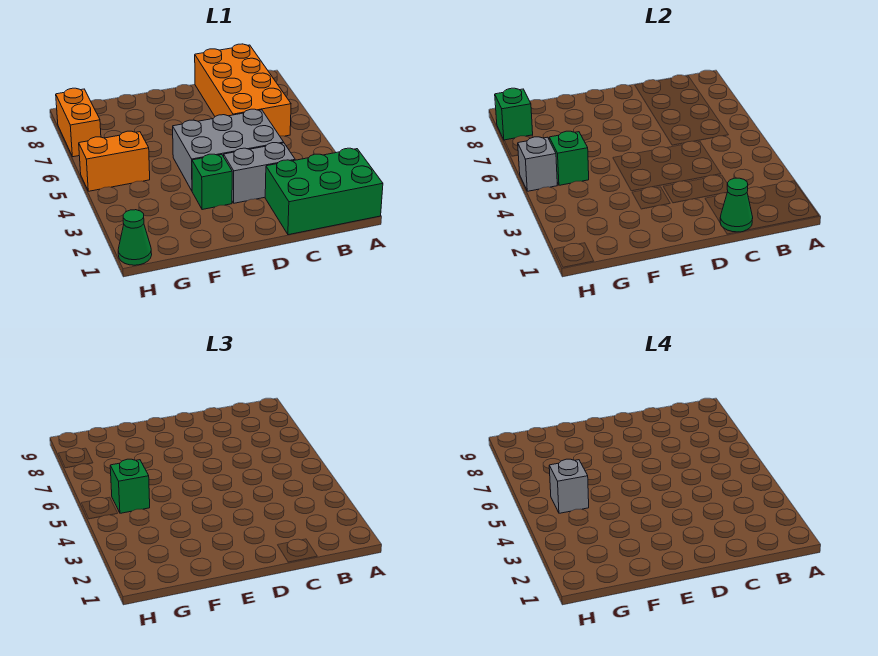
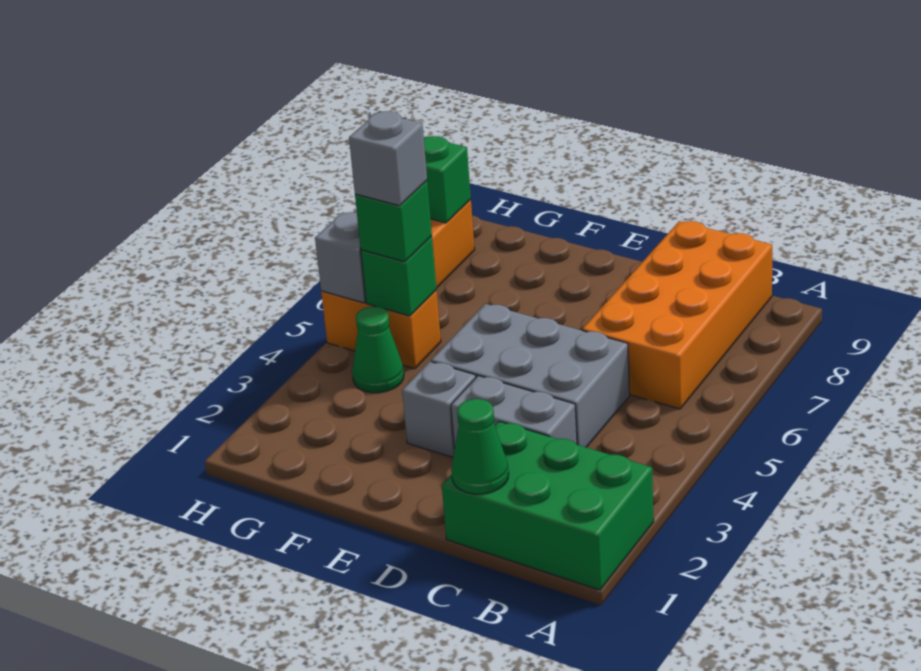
green 1x1 brick [192,154,232,210] -> grey 1x1 brick [402,362,476,457]
green 1x1 cone [118,210,152,265] -> green 1x1 cone moved to [352,306,404,393]

